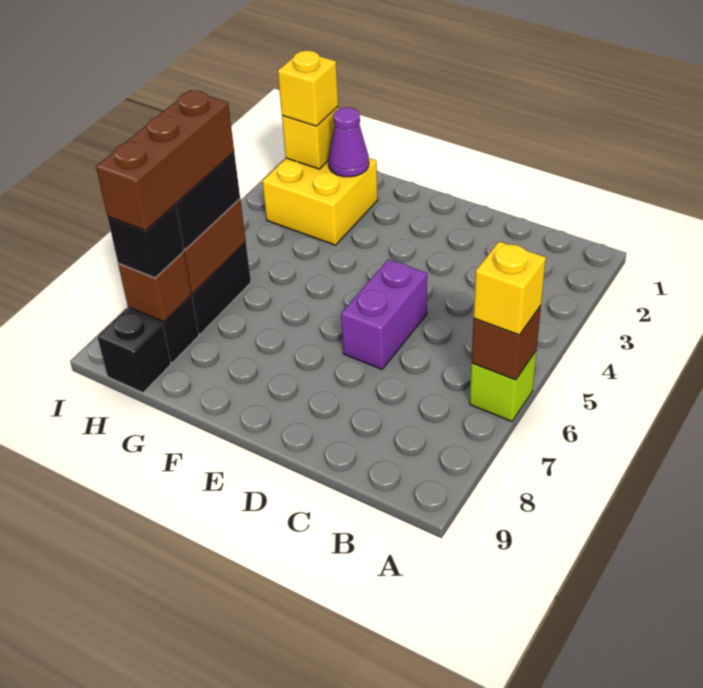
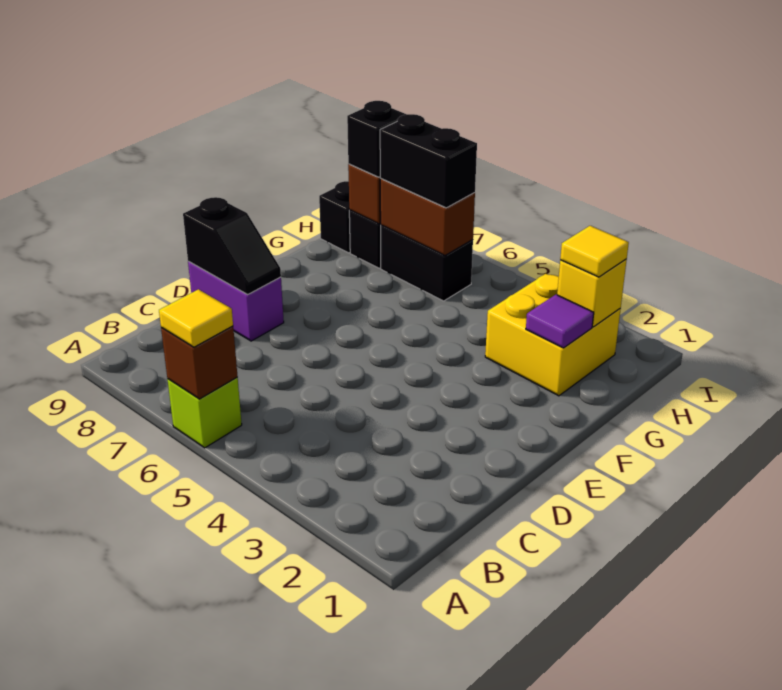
yellow 1x1 brick [474,241,546,335] -> yellow 1x1 tile [159,289,233,347]
purple 1x2 brick [341,259,427,369] -> purple 1x2 brick moved to [188,261,284,341]
none -> black 1x2 slope [183,197,281,294]
purple 1x1 cone [328,107,369,177] -> purple 1x1 tile [526,295,594,348]
yellow 1x1 brick [278,51,338,126] -> yellow 1x1 tile [560,226,629,277]
brown 1x3 brick [96,90,234,231] -> none

